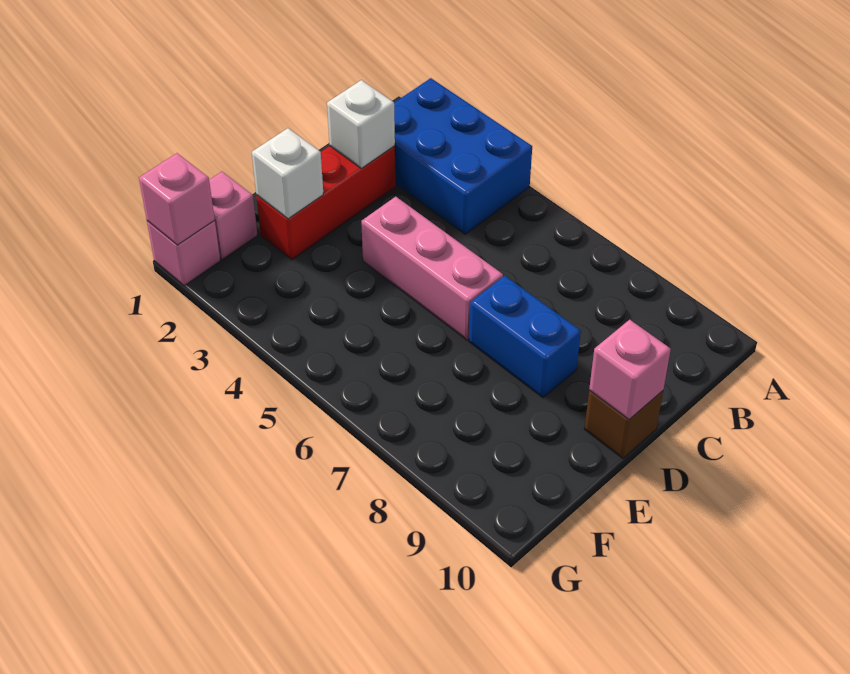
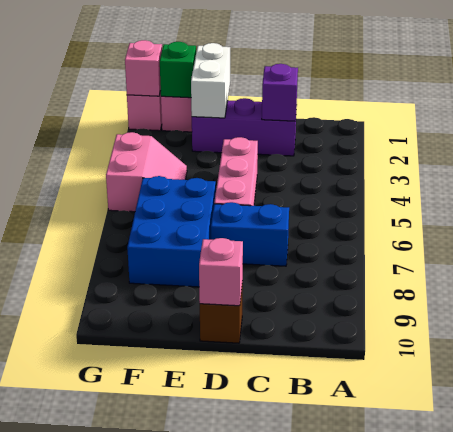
blue 2x3 brick [394,78,532,234] -> blue 2x3 brick moved to [127,176,216,287]
red 1x3 brick [256,146,396,260] -> purple 1x3 brick [192,98,297,156]
white 1x1 brick [327,80,395,168] -> purple 1x1 brick [262,64,298,121]
blue 1x2 brick [469,276,581,398] -> blue 1x2 brick turned to [211,202,289,266]
white 1x1 brick [252,128,323,219] -> white 1x2 brick [191,43,230,118]
none -> green 1x1 brick [160,42,196,98]
none -> pink 2x2 slope [106,132,187,212]

